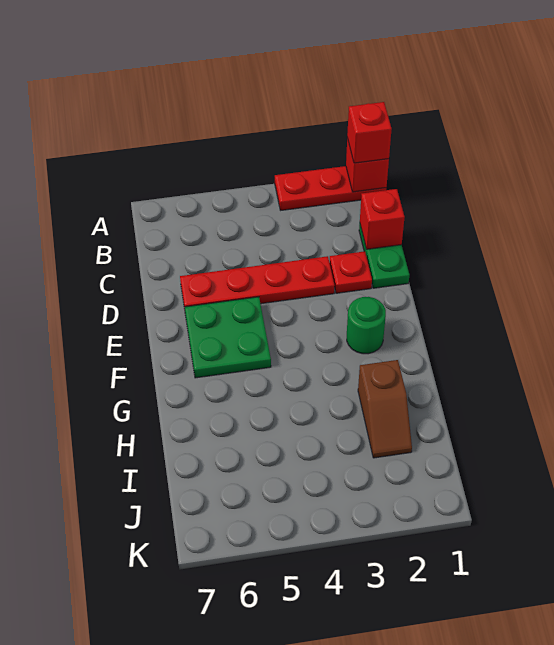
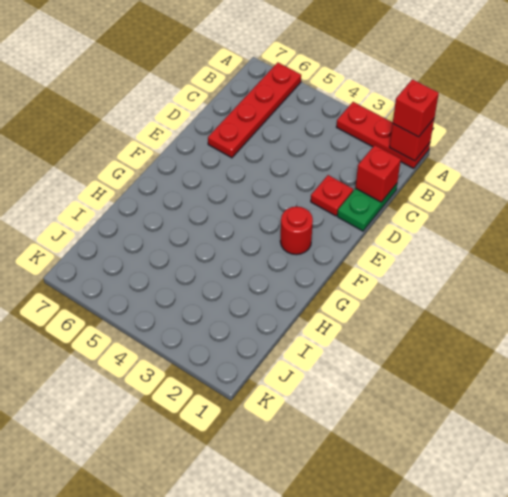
red 1x4 plate [180,256,335,309] -> red 1x4 plate turned to [208,62,301,158]
green 2x2 plate [185,297,271,378] -> none
green 1x1 round brick [347,297,386,354] -> red 1x1 round brick [280,206,313,255]
brown 1x2 slope [358,360,412,458] -> none

